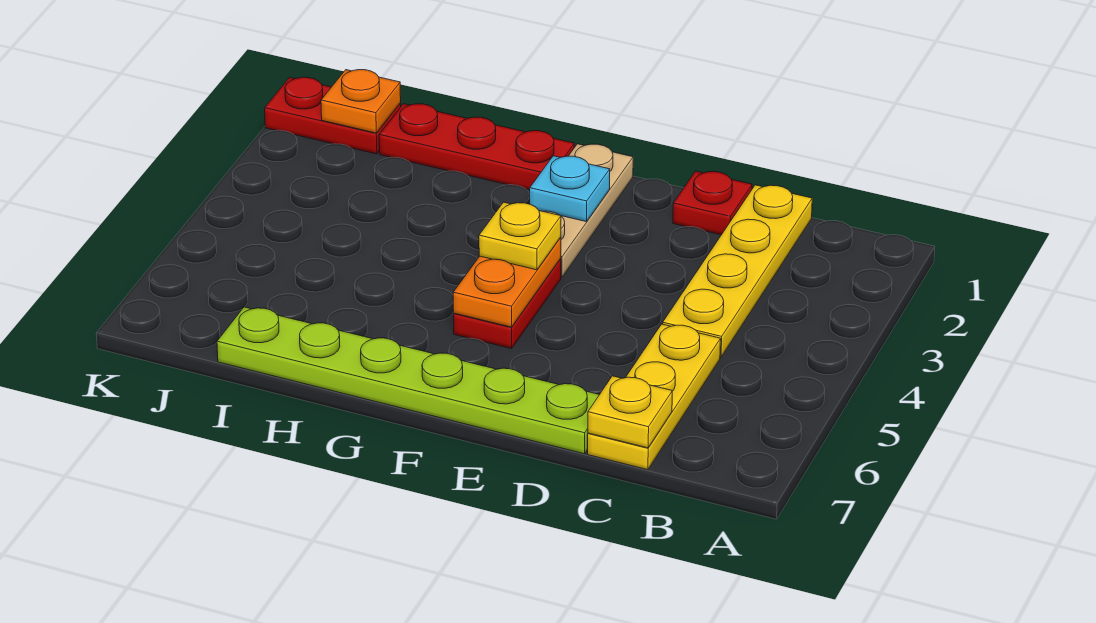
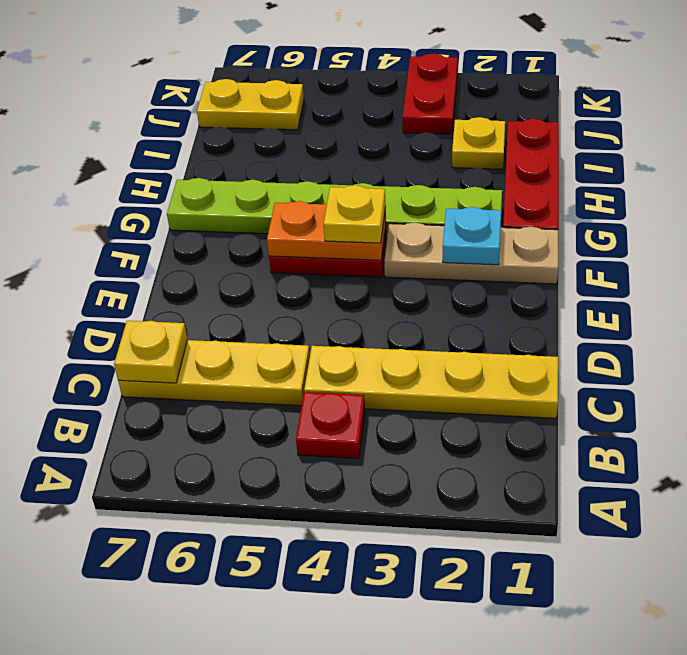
red 1x1 plate [673,171,752,235] -> red 1x1 plate moved to [296,392,365,458]
lime 1x6 plate [217,307,600,454] -> lime 1x6 plate turned to [167,178,502,235]
none -> yellow 1x1 plate [452,117,505,169]
red 1x2 plate [265,77,401,154] -> red 1x2 plate moved to [403,53,458,134]
orange 1x1 plate [321,70,401,133] -> none
none -> yellow 1x2 plate [197,79,304,130]

